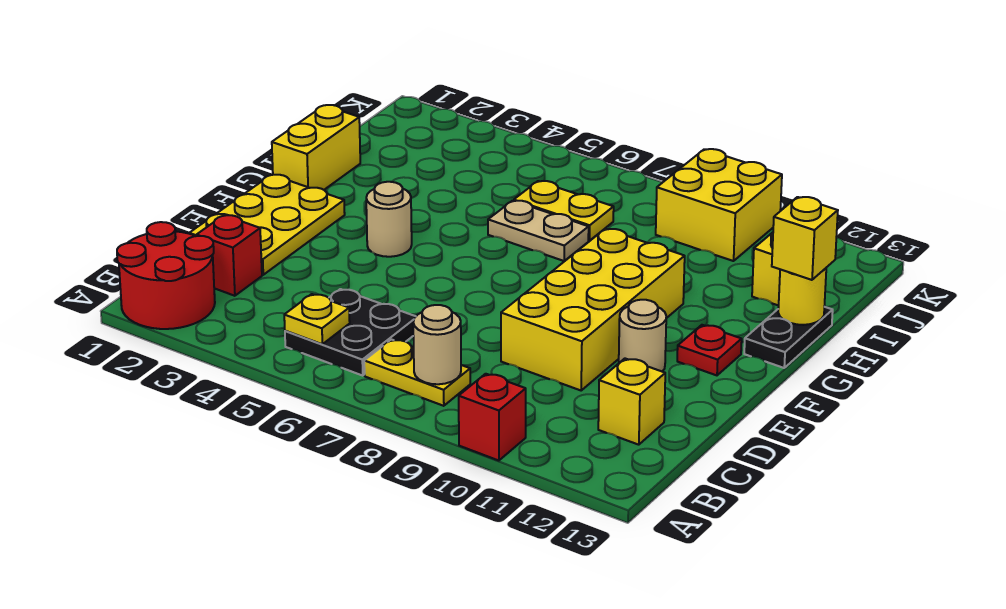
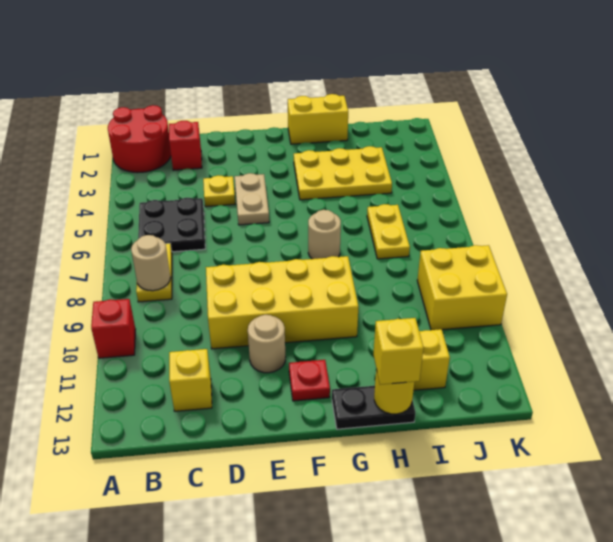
yellow 1x1 plate [284,294,350,344] -> yellow 1x1 plate moved to [203,175,235,207]
yellow 2x3 plate [189,175,345,275] -> yellow 2x3 plate moved to [294,146,392,200]
tan 1x1 round brick [366,182,412,257] -> tan 1x1 round brick moved to [308,210,341,259]
tan 1x2 plate [488,201,589,261] -> tan 1x2 plate moved to [235,173,269,225]

